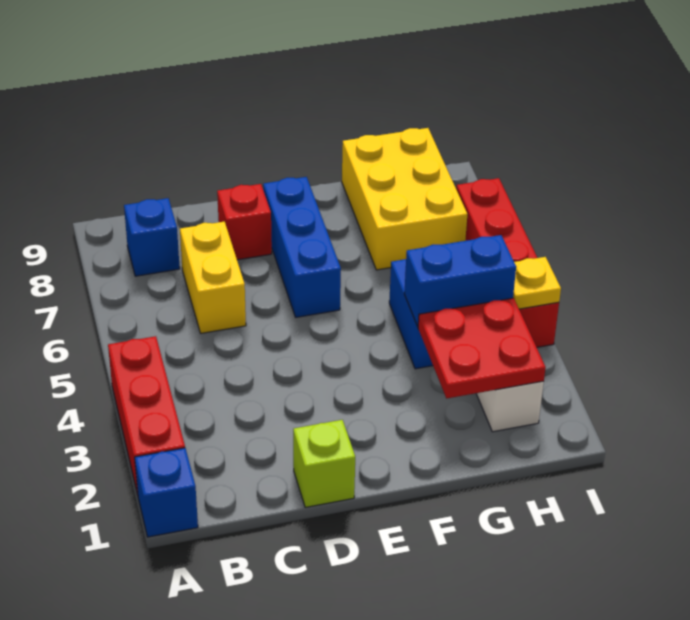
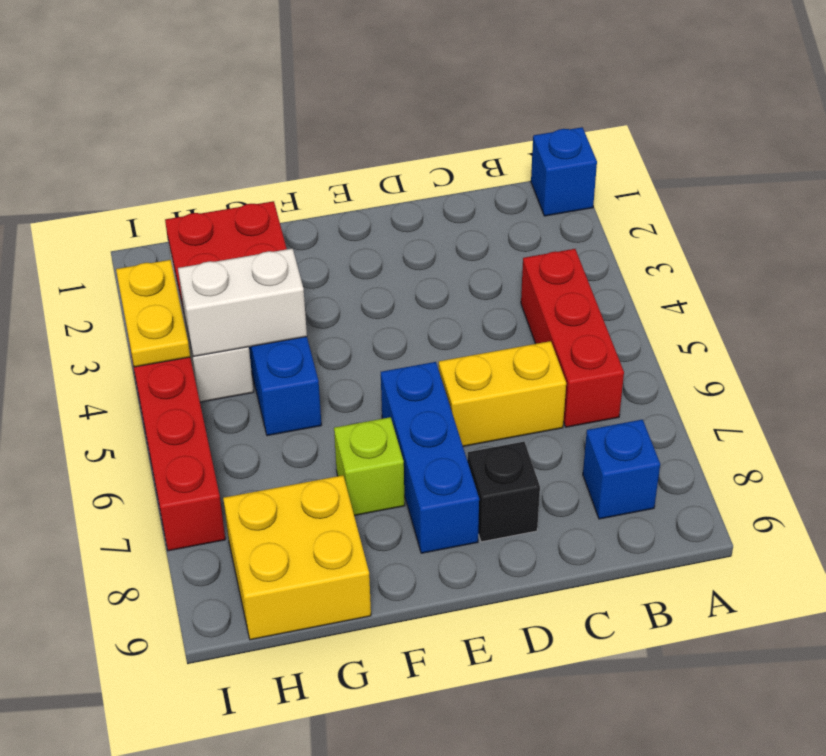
red 1x3 brick [108,336,185,494] -> red 1x3 brick moved to [521,249,624,427]
yellow 1x2 brick [180,221,246,333] -> yellow 1x2 brick turned to [439,341,566,446]
lime 1x1 brick [293,420,355,507] -> lime 1x1 brick moved to [334,417,405,516]
red 1x1 brick [217,184,272,260] -> black 1x1 brick [467,442,540,542]
blue 1x2 brick [404,235,516,327] -> white 1x2 brick [178,248,307,357]
yellow 2x3 brick [342,128,467,270] -> yellow 2x2 brick [223,475,371,640]
yellow 1x1 plate [513,257,561,309] -> yellow 1x2 plate [116,260,190,367]

